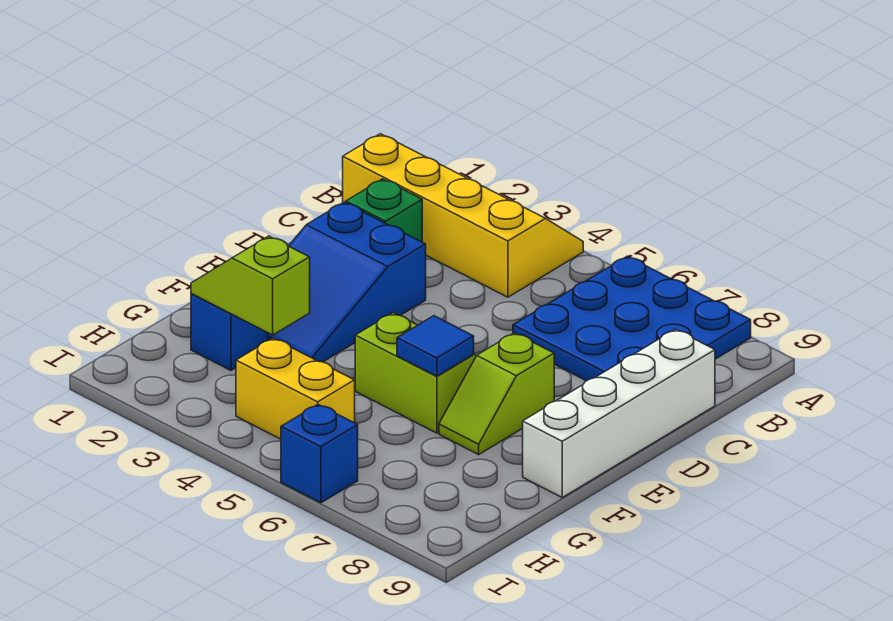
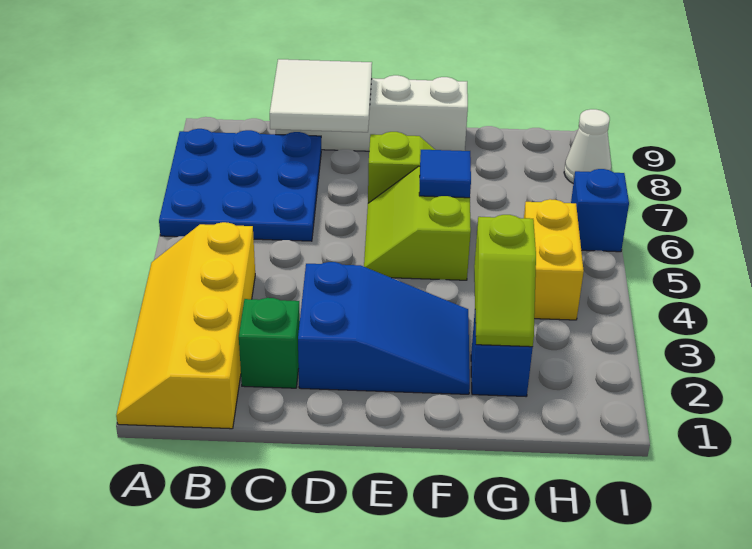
none -> white 2x2 tile [270,59,372,132]
none -> white 1x1 cone [564,109,611,183]

